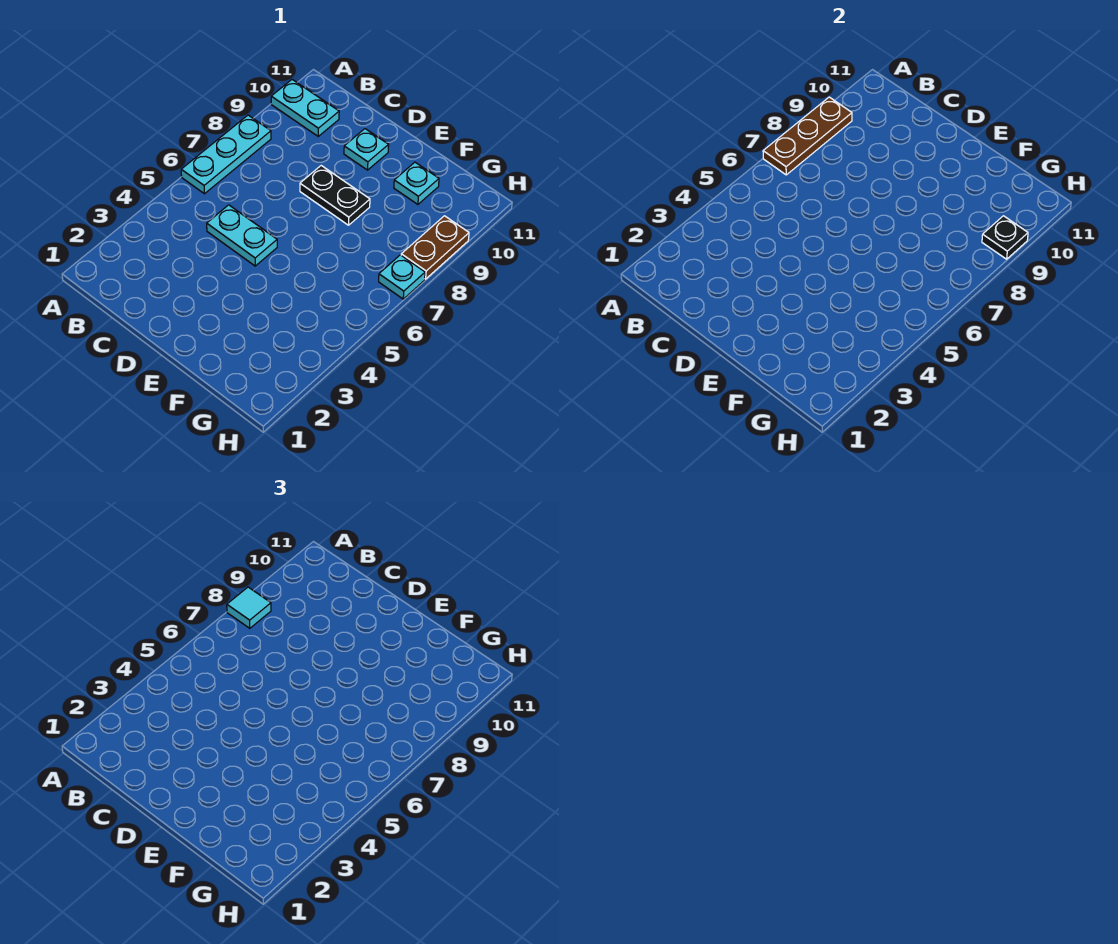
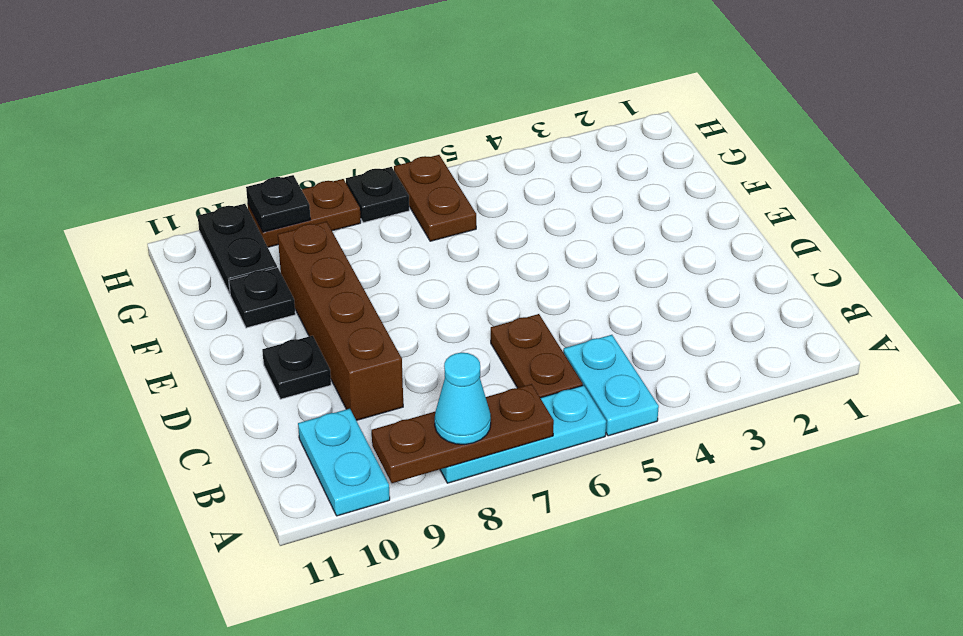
cyan 1x1 tile [227,587,271,628] -> cyan 1x1 cone [435,353,491,444]
none -> brown 1x2 plate [491,314,583,398]
cyan 1x2 plate [207,205,277,266] -> cyan 1x2 plate moved to [563,335,659,436]
none -> brown 1x4 brick [278,222,403,420]
black 1x2 plate [300,166,370,225] -> black 1x2 plate moved to [198,204,277,294]
cyan 1x1 plate [344,129,389,170] -> black 1x1 plate [262,336,331,399]
cyan 1x1 plate [394,162,439,204] -> black 1x1 plate [229,267,295,328]
none -> brown 1x2 plate [394,155,476,241]
cyan 1x1 plate [379,255,425,299] -> black 1x1 plate [346,167,409,223]

